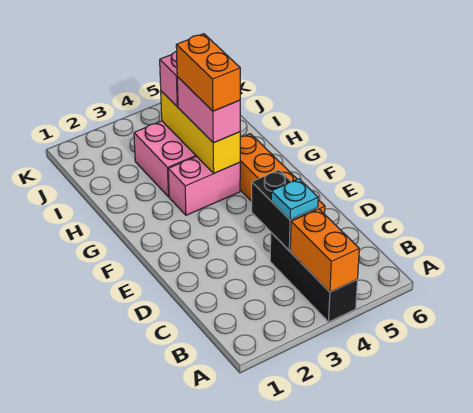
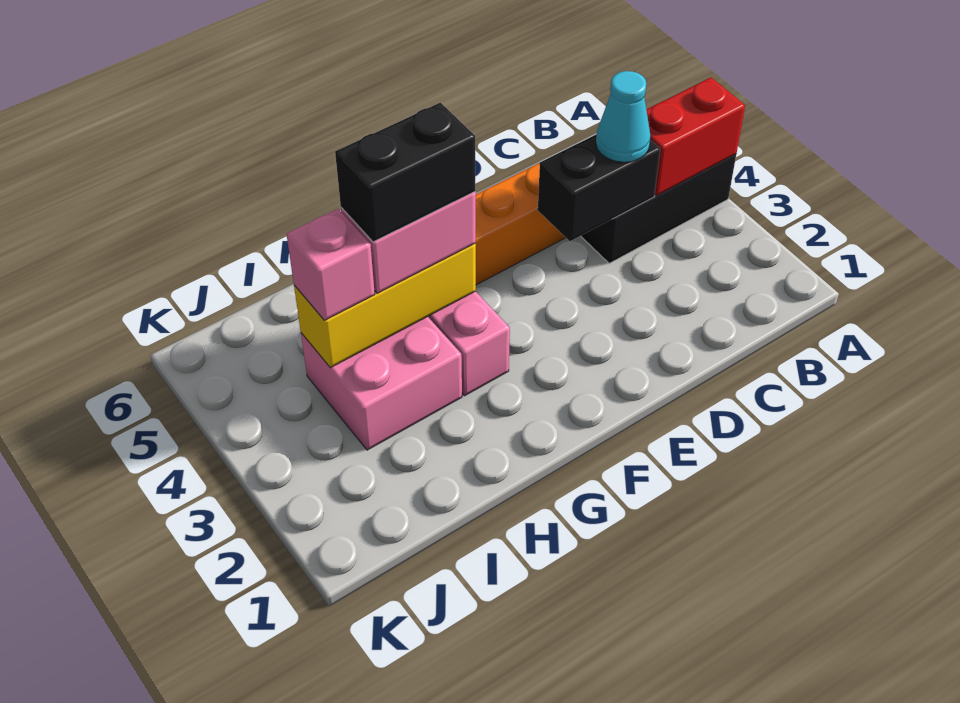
orange 1x2 brick [290,209,359,292] -> red 1x2 brick [646,77,745,196]
cyan 1x1 plate [271,179,318,220] -> cyan 1x1 cone [596,71,650,162]
orange 1x2 brick [176,34,240,111] -> black 1x2 brick [335,103,476,242]

